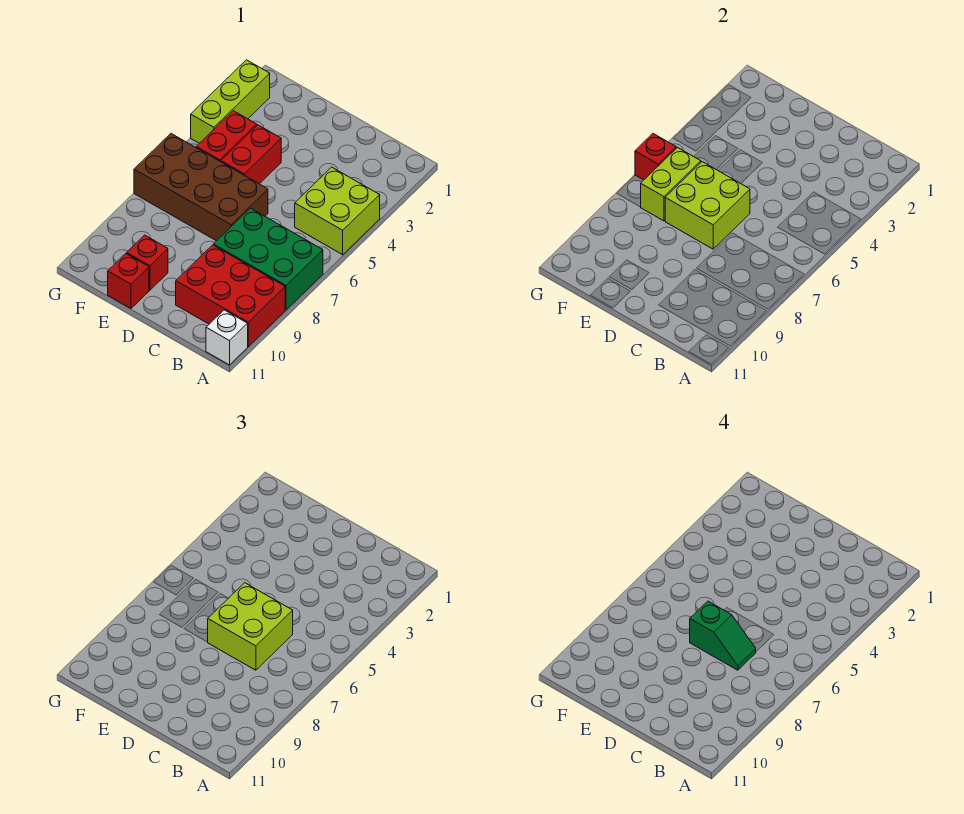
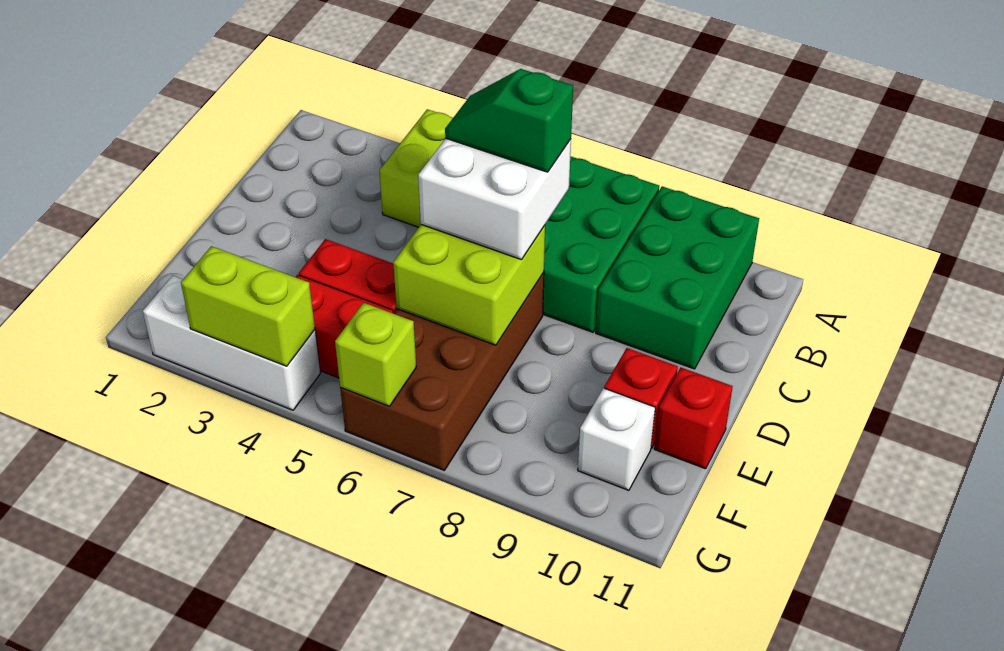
red 2x3 brick [176,245,285,346] -> green 2x3 brick [596,186,759,369]
white 1x1 brick [206,310,248,365] -> white 1x1 brick moved to [578,388,655,490]
lime 2x2 brick [208,583,293,670] -> white 2x2 brick [418,138,571,260]
green 1x2 slope [690,601,756,670] -> green 1x2 slope turned to [445,69,573,172]
lime 1x2 brick [641,148,701,221] -> lime 1x2 brick moved to [181,246,315,366]
lime 1x3 brick [191,60,270,143] -> white 1x3 brick [143,276,320,410]
red 1x1 brick [635,134,676,180] -> lime 1x1 brick [335,303,416,406]

